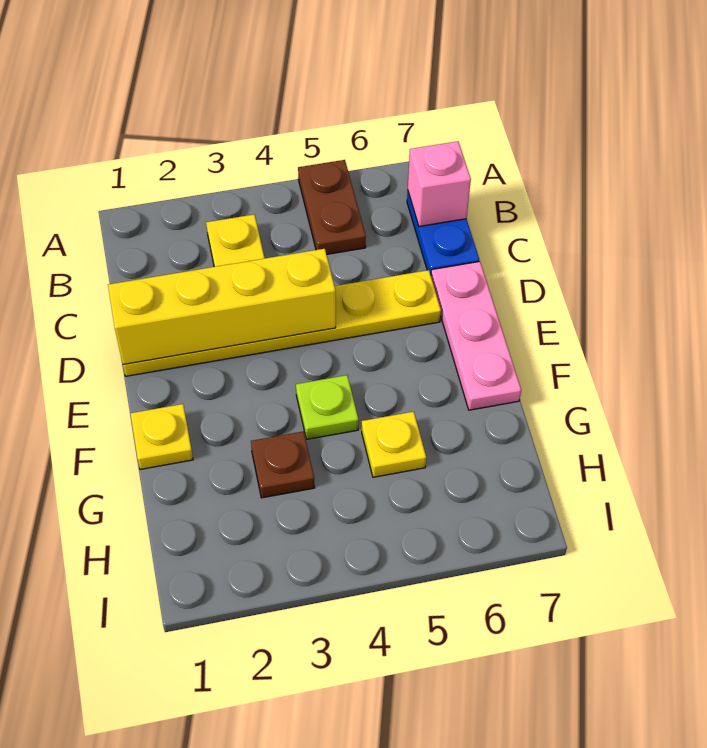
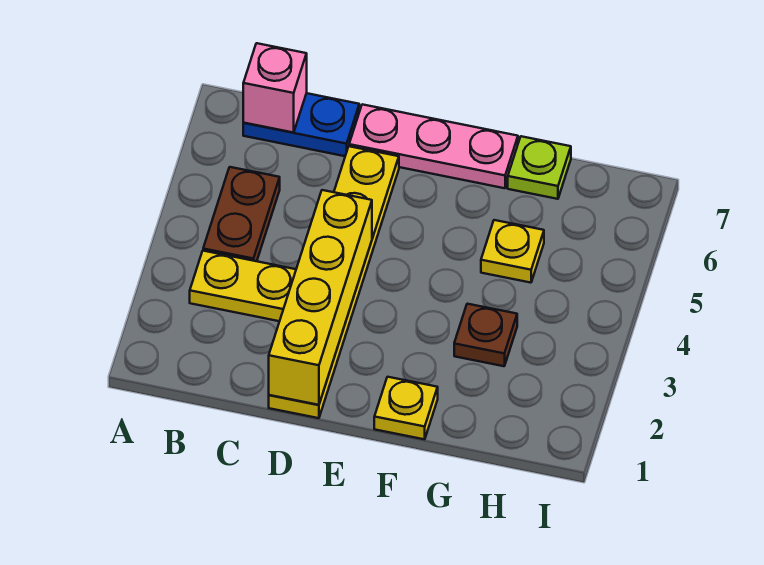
brown 1x2 plate [298,160,366,254] -> brown 1x2 plate turned to [203,167,280,261]
lime 1x1 plate [296,375,359,439] -> lime 1x1 plate moved to [508,136,571,199]

